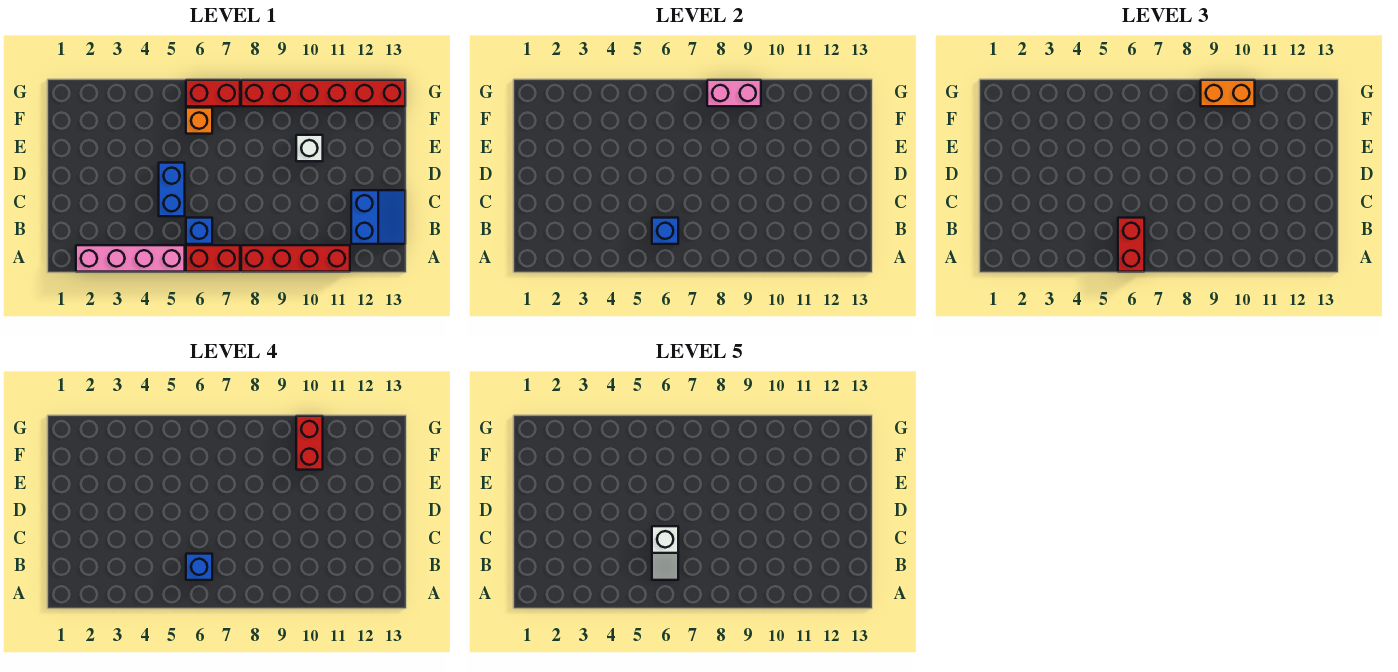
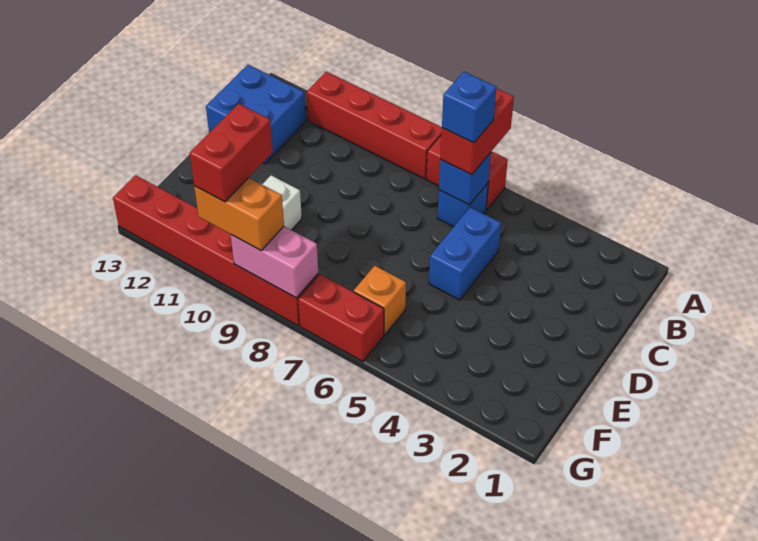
pink 1x4 brick [76,245,185,272] -> none
white 1x2 slope [652,526,678,580] -> none
blue 2x2 slope [351,190,405,244] -> blue 2x2 brick [206,65,306,164]

